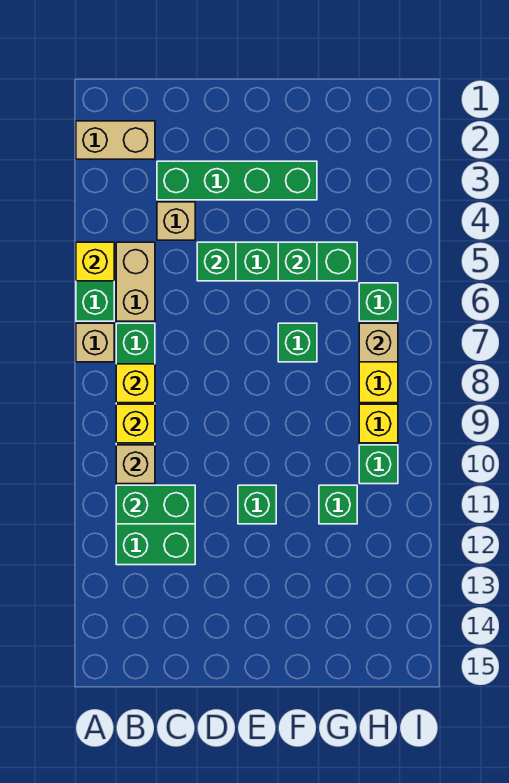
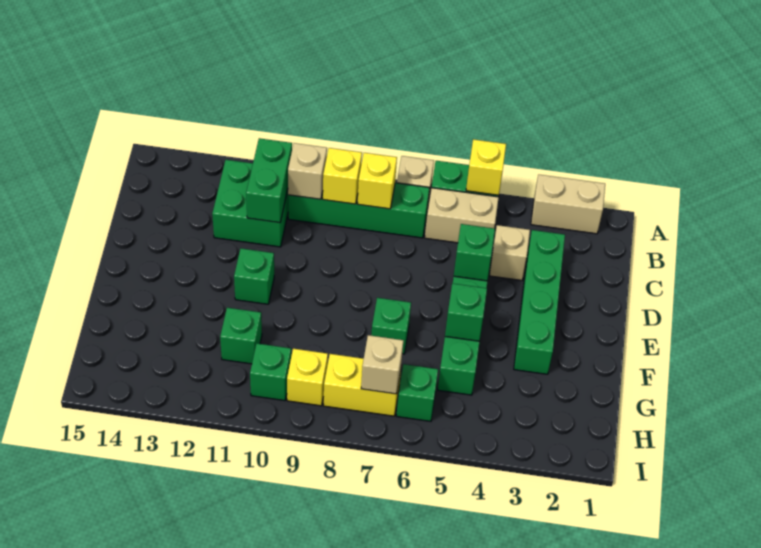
tan 1x2 brick [76,121,155,159] -> tan 1x2 brick turned to [531,175,605,234]

